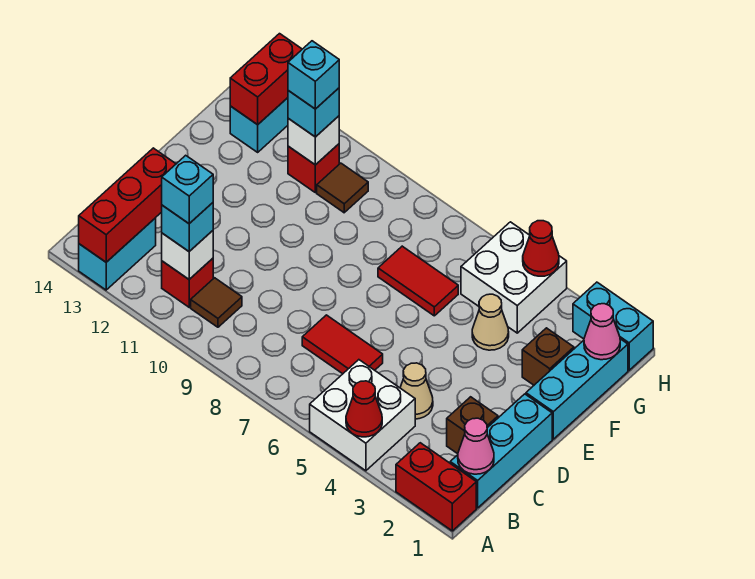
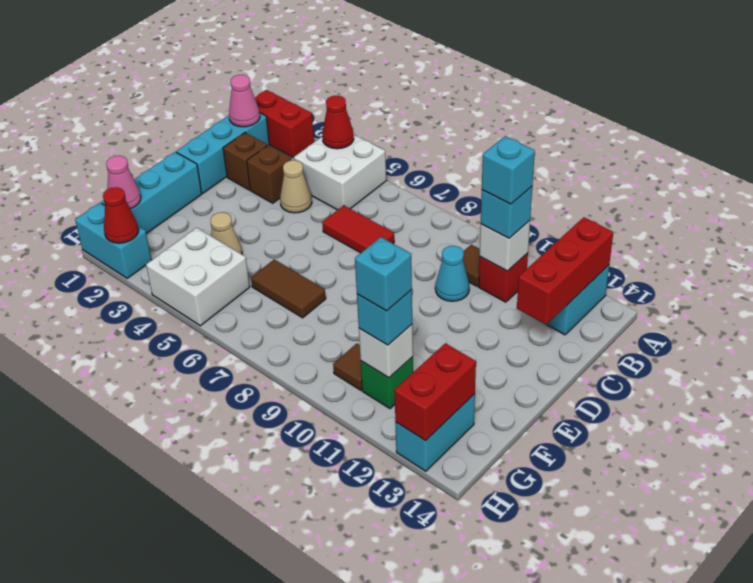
none -> cyan 1x1 cone [435,246,469,301]
brown 1x1 brick [522,328,574,385] -> brown 1x1 brick moved to [247,145,292,203]
red 1x2 tile [378,246,458,316] -> brown 1x2 tile [251,259,326,318]
red 1x1 brick [288,144,339,192] -> green 1x1 brick [361,357,413,409]
red 1x1 cone [523,221,559,276] -> red 1x1 cone moved to [103,187,139,243]

